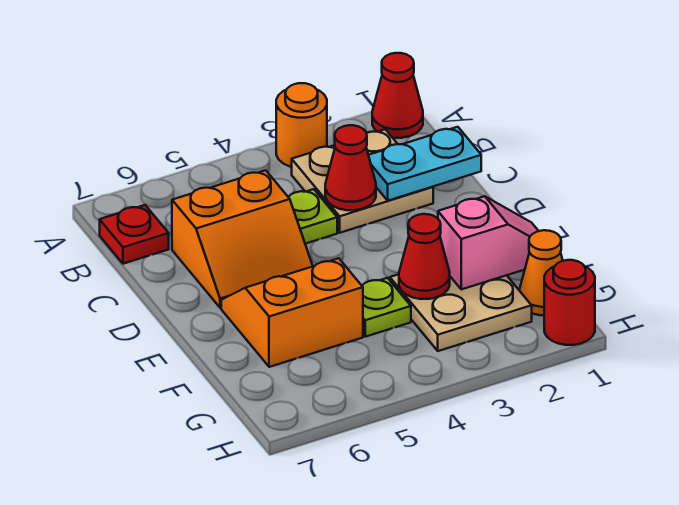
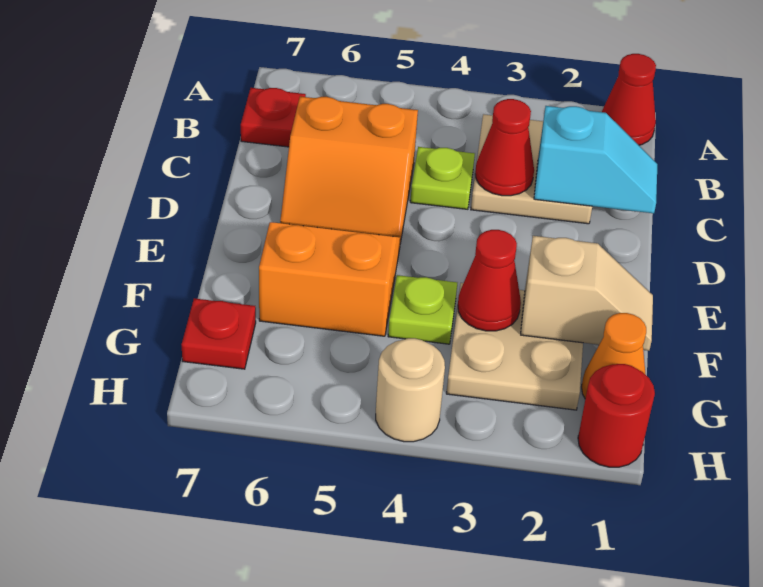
orange 1x1 round brick [276,83,327,167] -> none
cyan 1x2 plate [369,127,481,201] -> cyan 1x2 slope [534,106,657,213]
pink 1x2 slope [438,196,538,289] -> tan 1x2 slope [521,236,653,351]
none -> red 1x1 plate [181,298,256,369]
none -> tan 1x1 round brick [376,338,445,442]

